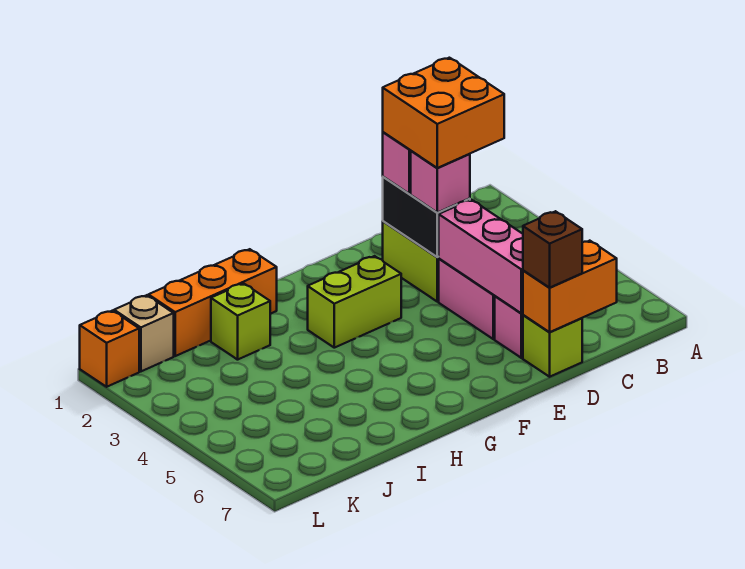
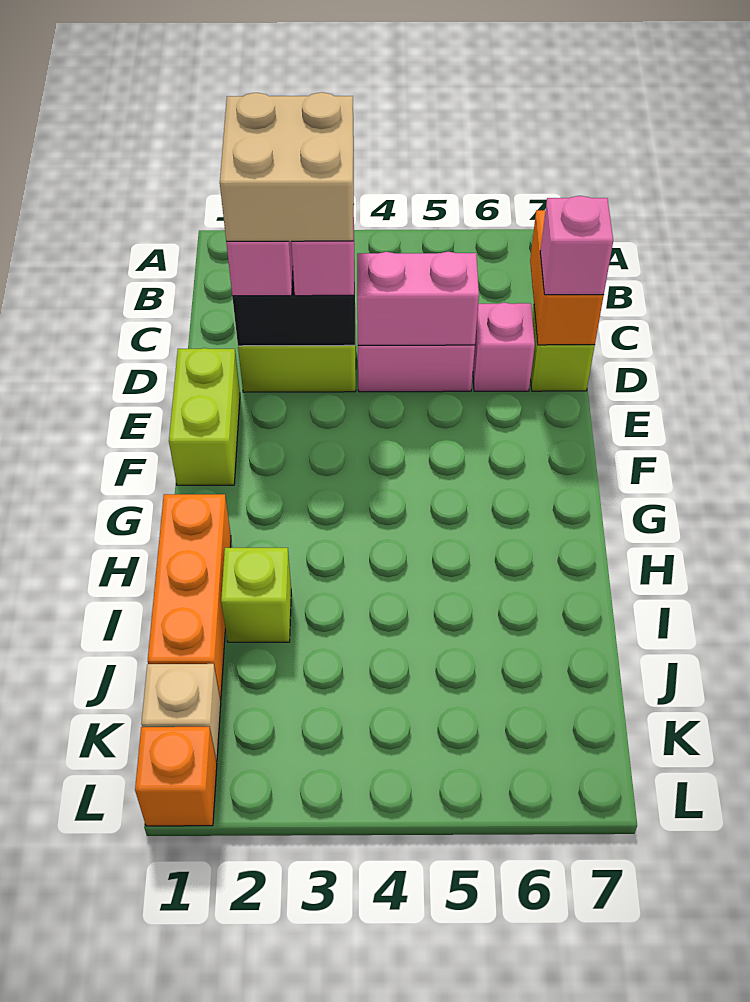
orange 2x2 brick [383,58,504,168] -> tan 2x2 brick [220,92,354,242]
pink 1x3 brick [439,200,523,313] -> pink 1x2 brick [357,252,479,345]
brown 1x1 brick [523,211,582,288] -> pink 1x1 brick [540,196,613,295]
lime 1x2 brick [308,256,401,348] -> lime 1x2 brick moved to [169,348,240,485]

